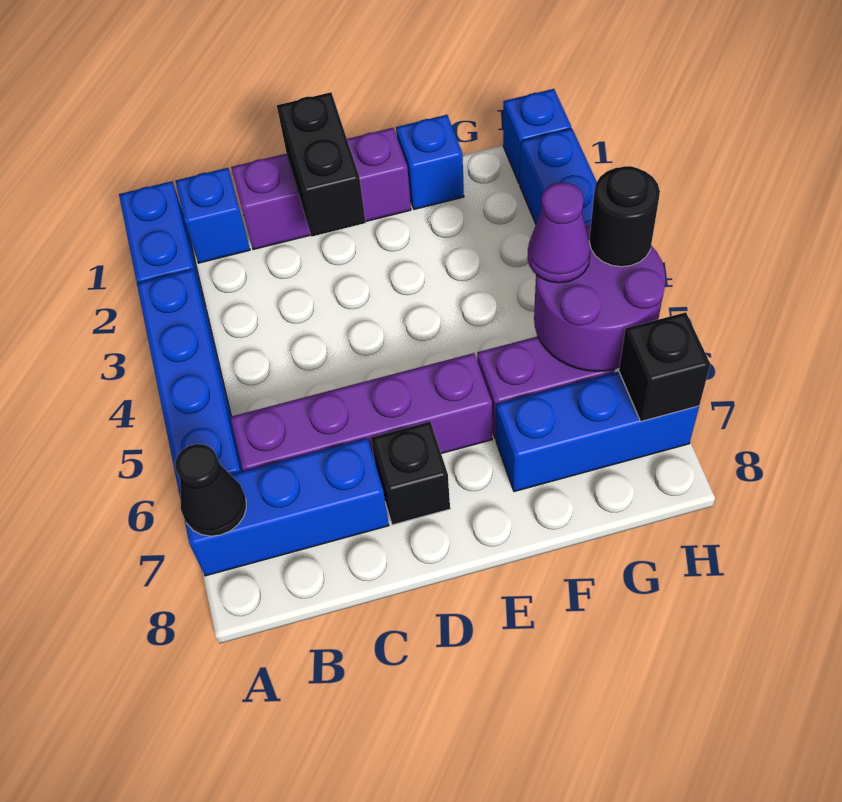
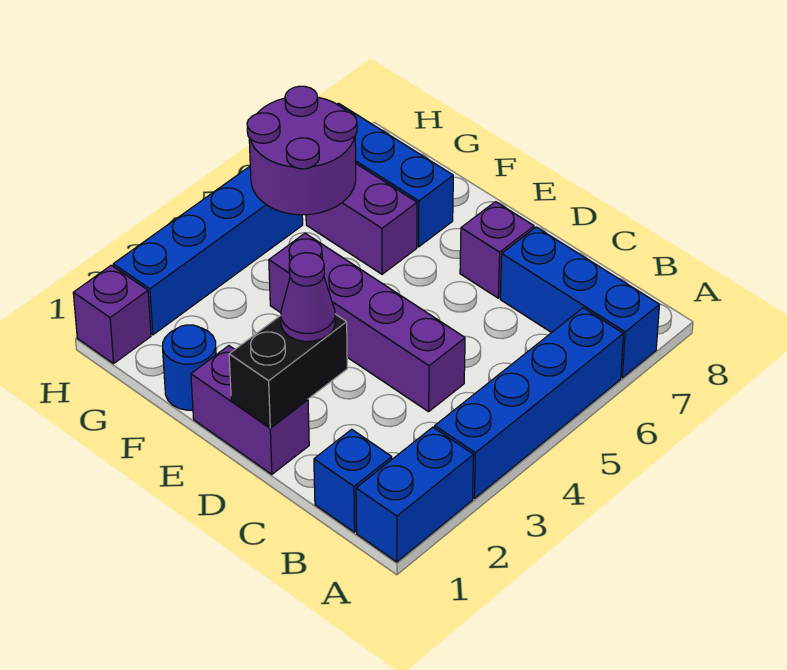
black 1x1 cone [175,444,246,536] -> none
purple 1x4 brick [230,353,492,471] -> purple 1x4 brick moved to [269,233,465,412]
purple 1x3 brick [231,128,411,250] -> purple 1x2 brick [191,346,309,474]
black 1x1 brick [371,422,450,525] -> purple 1x1 brick [460,202,534,298]
blue 1x1 brick [396,115,464,209] -> blue 1x1 round brick [163,325,216,410]
purple 1x1 cone [527,183,591,283] -> purple 1x1 cone moved to [281,253,335,342]
blue 1x1 brick [503,89,571,183] -> purple 1x1 brick [73,265,151,363]
black 1x1 round brick [589,166,660,267] -> none
black 1x1 brick [619,312,710,421] -> none

